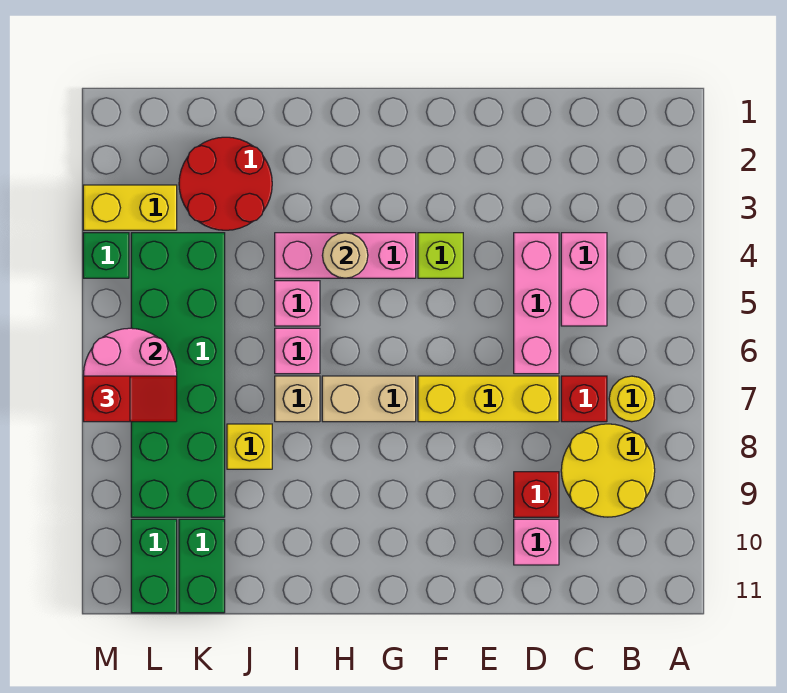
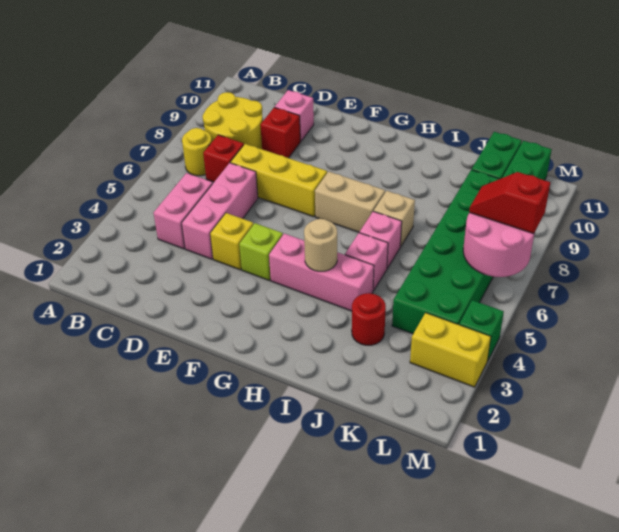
red 2x2 round brick [179,137,272,230] -> red 1x1 round brick [352,293,386,345]
yellow 1x1 brick [227,424,272,469] -> yellow 1x1 brick moved to [210,213,253,270]

